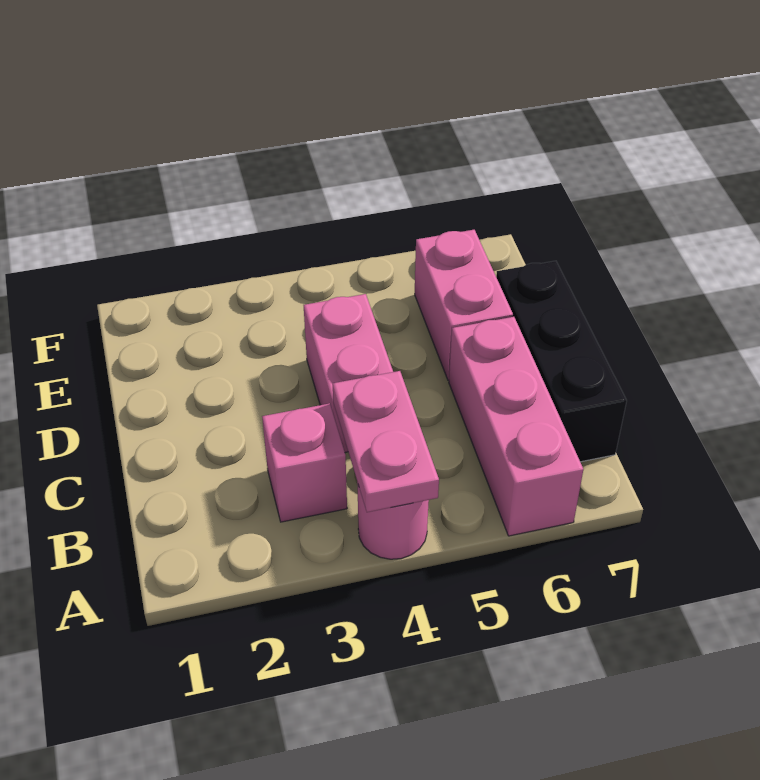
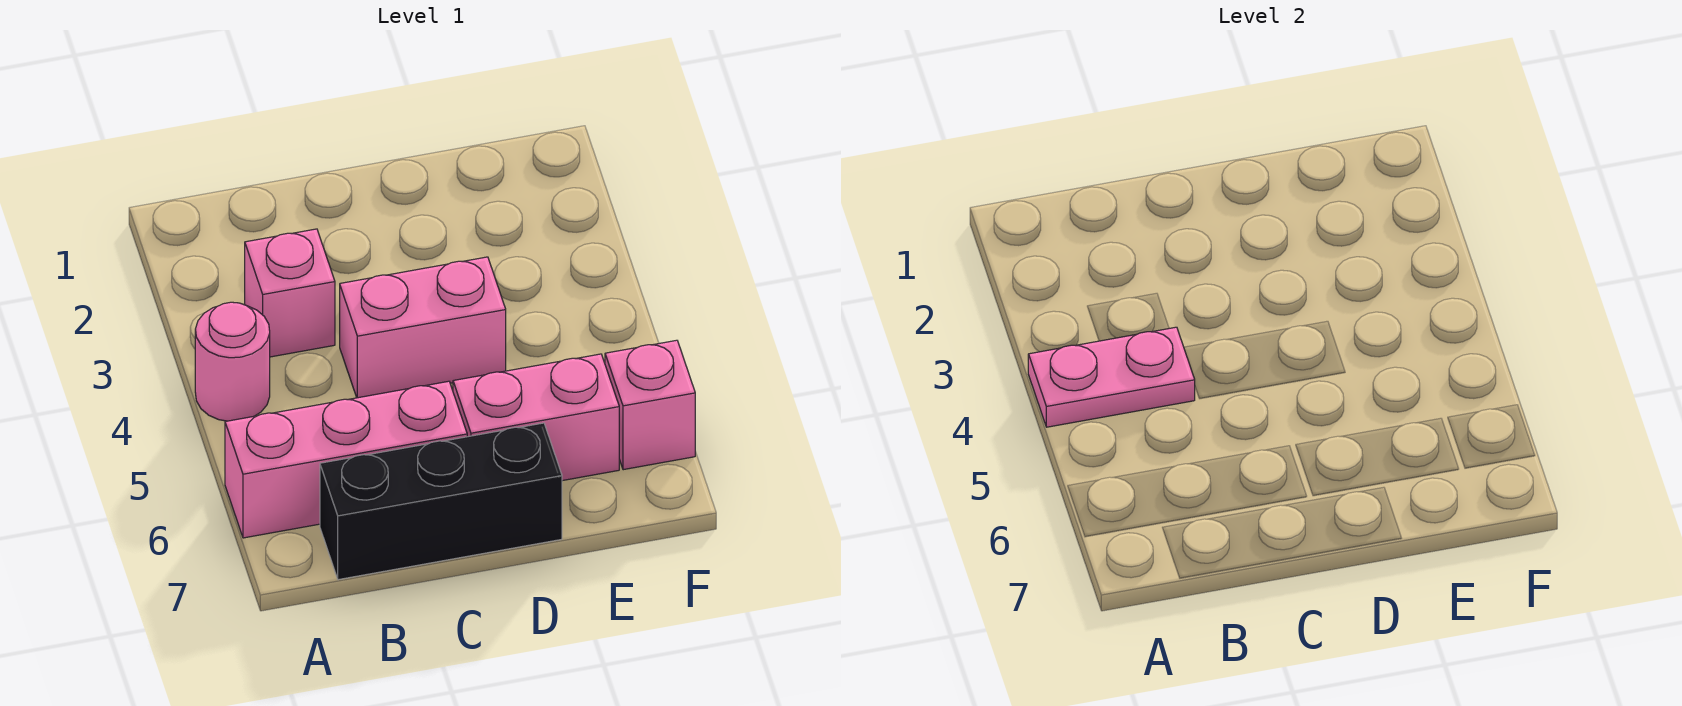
none -> pink 1x1 brick [605,340,695,470]

